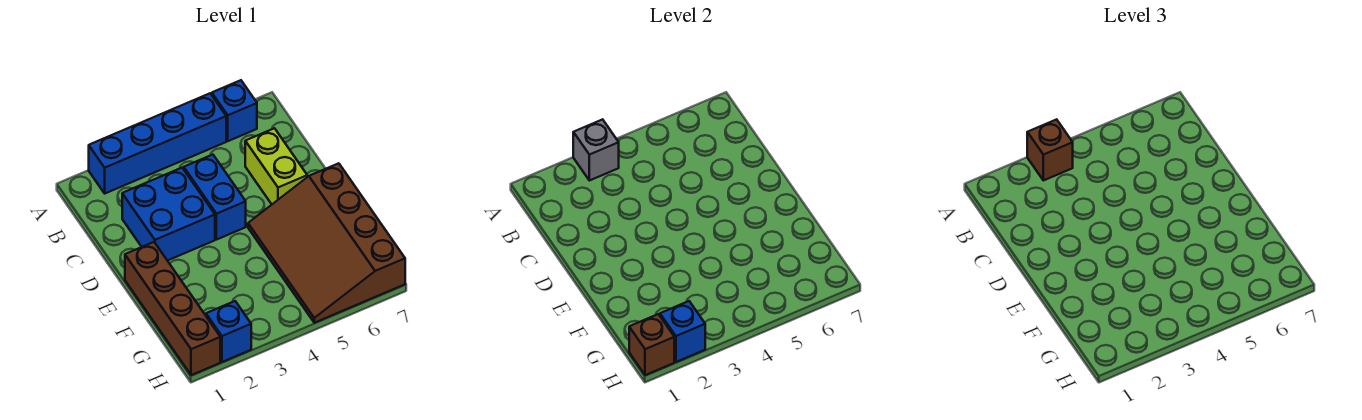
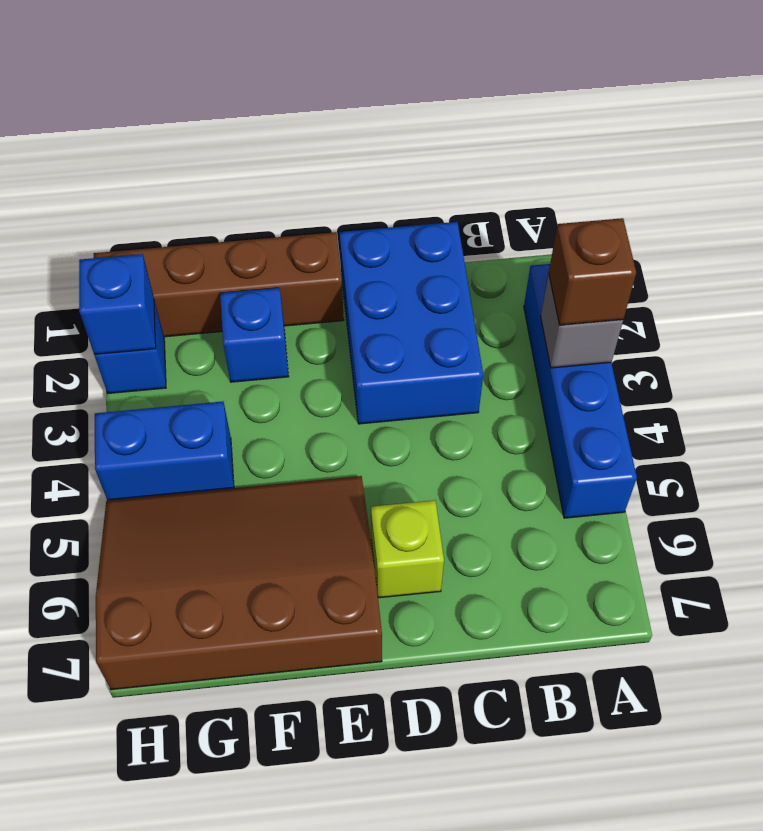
blue 1x1 brick [212,80,257,141] -> blue 1x1 brick moved to [220,288,289,382]
blue 2x2 brick [122,168,215,261] -> blue 2x3 brick [339,222,483,424]
blue 1x2 brick [184,155,246,240] -> blue 1x2 brick moved to [95,402,234,500]
lime 1x2 brick [245,128,307,204] -> lime 1x1 brick [371,500,444,598]
brown 1x1 brick [629,314,674,375] -> none

